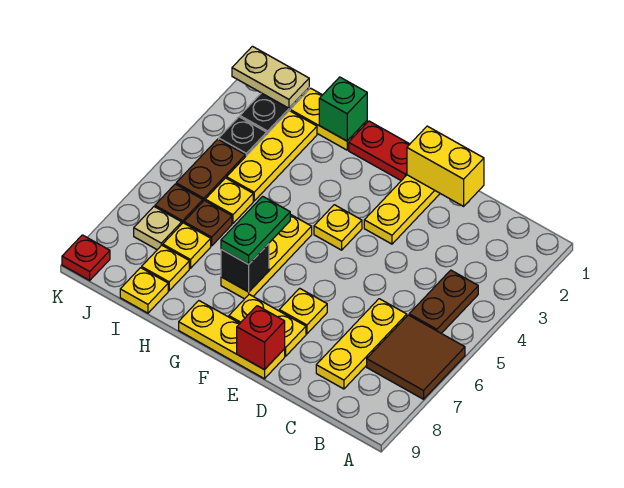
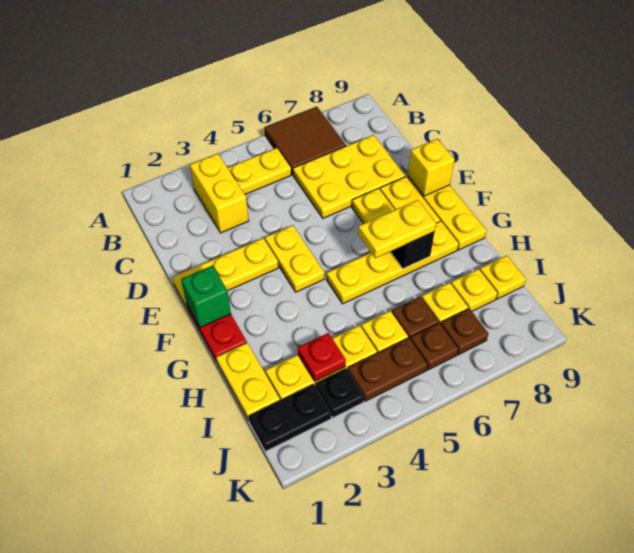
brown 1x2 plate [409,270,478,333] -> yellow 1x2 plate [228,148,291,194]
yellow 1x3 plate [316,299,407,389] -> yellow 2x3 plate [293,135,405,218]
yellow 1x2 brick [407,126,484,206] -> yellow 1x2 brick moved to [190,153,249,233]
red 1x1 brick [237,306,285,370] -> yellow 1x1 brick [408,139,455,196]
yellow 1x1 plate [314,205,362,250] -> yellow 1x2 plate [265,225,324,292]
yellow 1x3 plate [221,214,312,299] -> yellow 1x4 plate [327,221,459,304]
green 1x2 plate [221,196,290,264] -> yellow 1x2 plate [358,200,436,258]
green 1x1 brick [319,77,367,141] -> green 1x1 brick moved to [181,266,231,328]
tan 1x2 plate [232,46,309,108] -> none
tan 1x1 plate [134,207,182,250] -> brown 1x1 plate [441,308,488,355]
red 1x1 plate [62,235,110,280] -> red 1x1 plate moved to [298,333,346,381]

